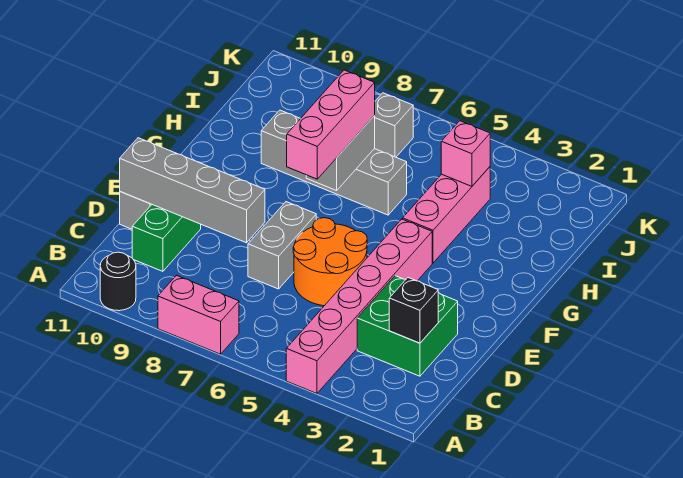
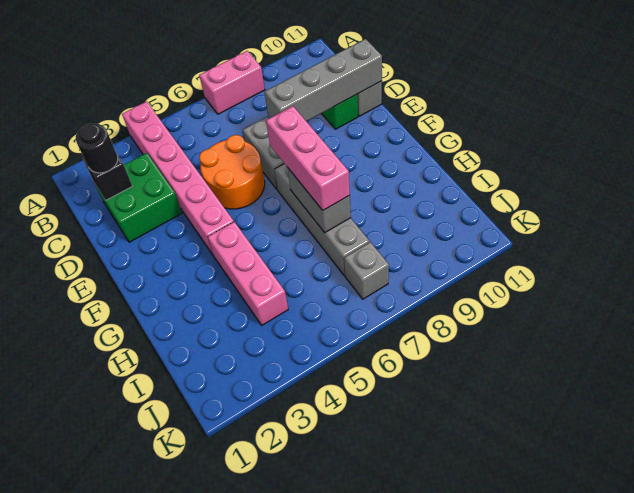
black 1x1 round brick [100,252,136,311] -> black 1x1 round brick moved to [76,124,118,173]
grey 1x4 brick [261,110,407,215] -> grey 1x4 brick turned to [274,164,369,276]
pink 1x1 brick [441,121,490,186] -> none

